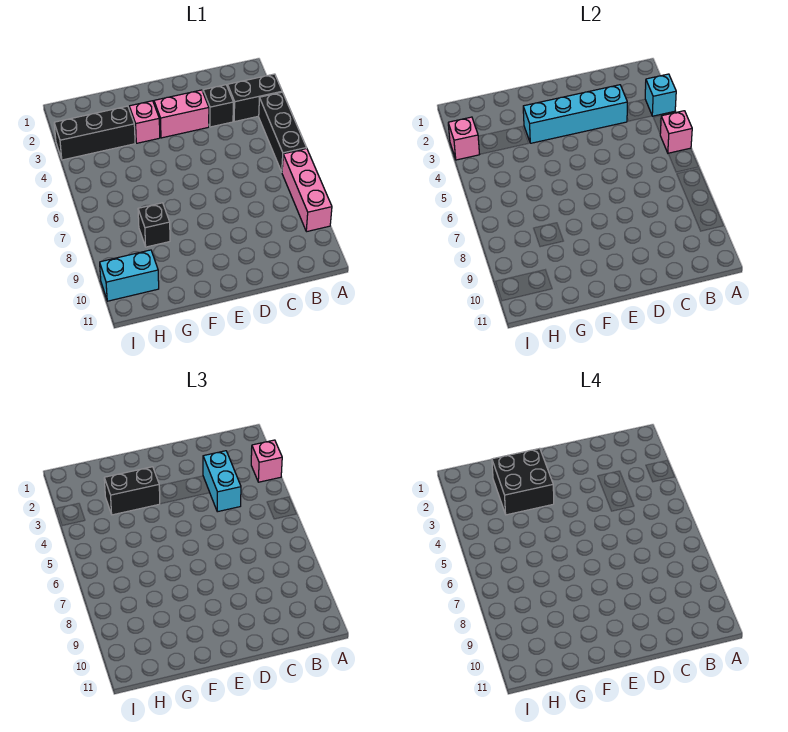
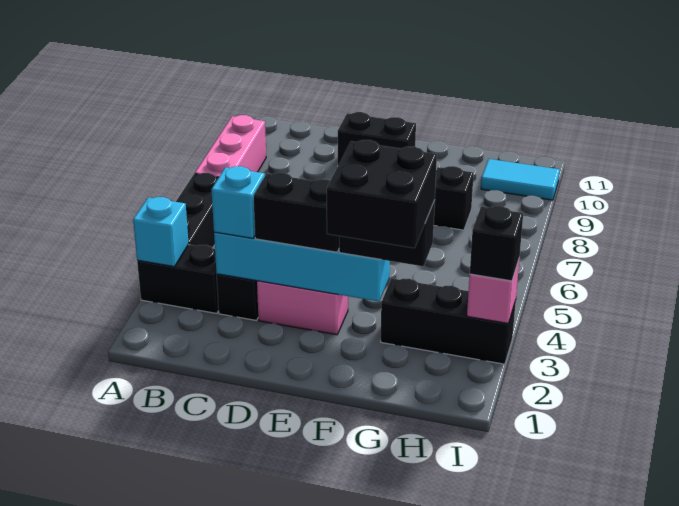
pink 1x1 brick [251,440,282,482] -> none
pink 1x1 brick [660,111,692,153] -> none
cyan 1x2 brick [203,451,241,512] -> cyan 1x1 brick [211,166,265,238]
none -> black 1x2 brick [254,173,339,252]
none -> black 1x2 brick [338,112,416,165]
pink 1x1 brick [129,101,160,143] -> none
cyan 1x2 brick [100,250,159,301] -> cyan 1x2 tile [481,159,560,200]
none -> black 1x1 brick [470,206,523,281]

